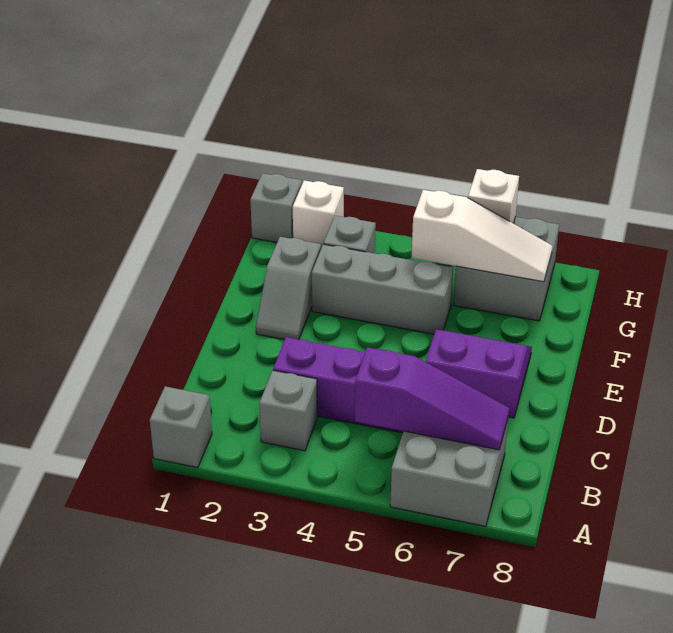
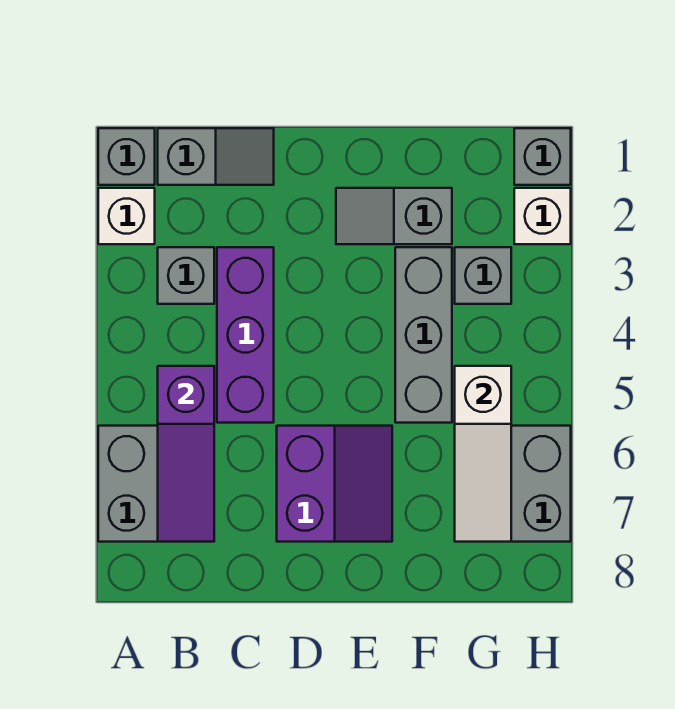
none -> grey 1x2 slope [158,128,274,185]
white 1x1 brick [468,169,519,223] -> white 1x1 brick moved to [98,188,155,244]

